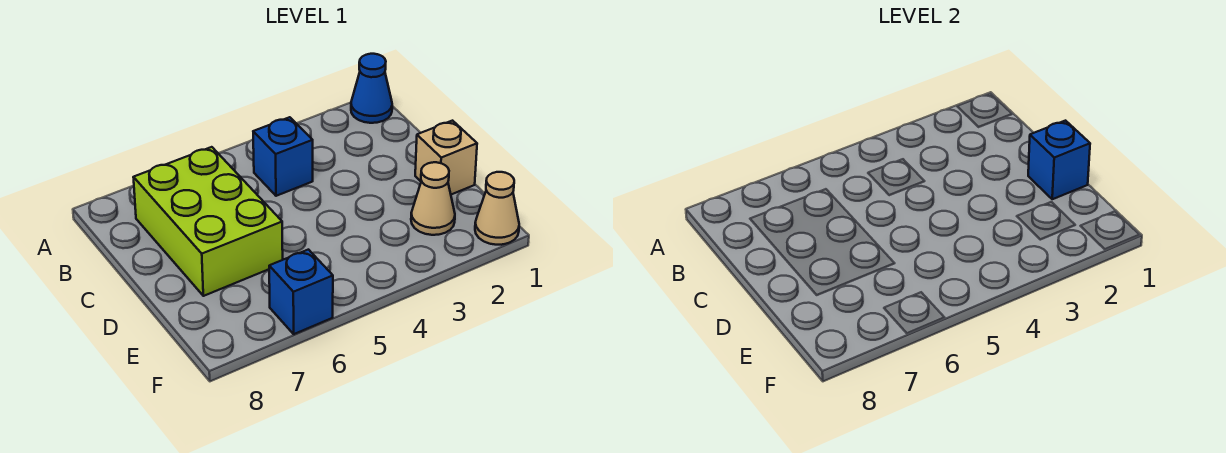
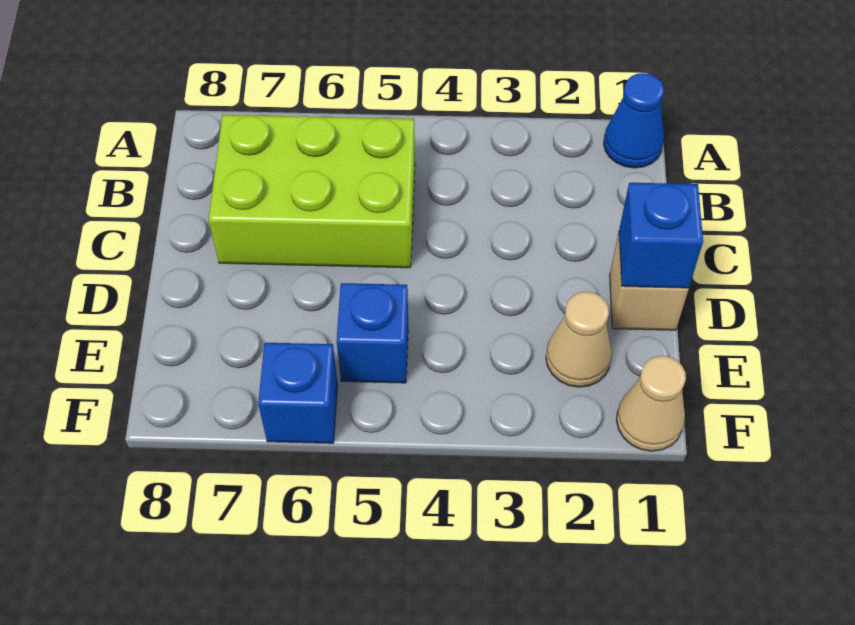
blue 1x1 brick [253,117,313,196] -> blue 1x1 brick moved to [337,283,408,383]
lime 2x3 brick [133,147,283,296] -> lime 2x3 brick turned to [209,115,415,268]

